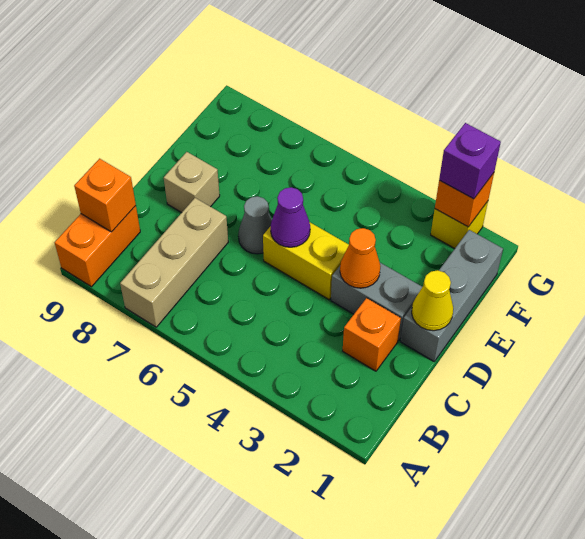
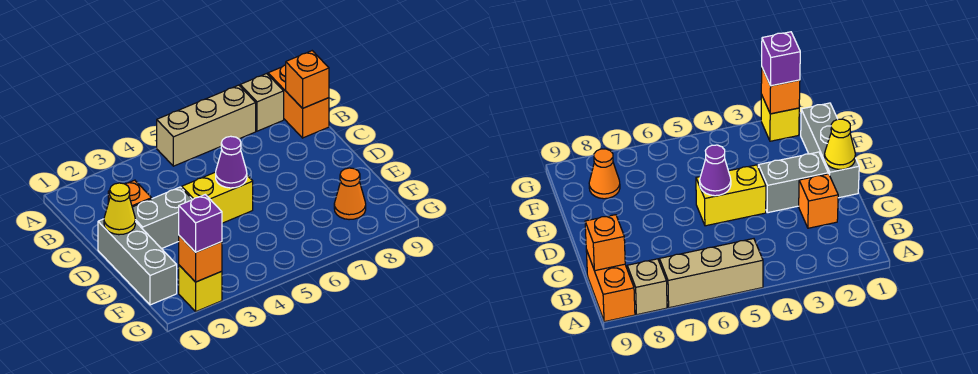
tan 1x3 brick [120,198,228,327] -> tan 1x3 brick turned to [157,85,256,166]
orange 1x1 cone [340,228,380,288] -> orange 1x1 cone moved to [334,168,366,220]
grey 1x1 cone [238,196,272,254] -> none
tan 1x1 brick [164,152,220,213] -> tan 1x1 brick moved to [240,74,284,131]

